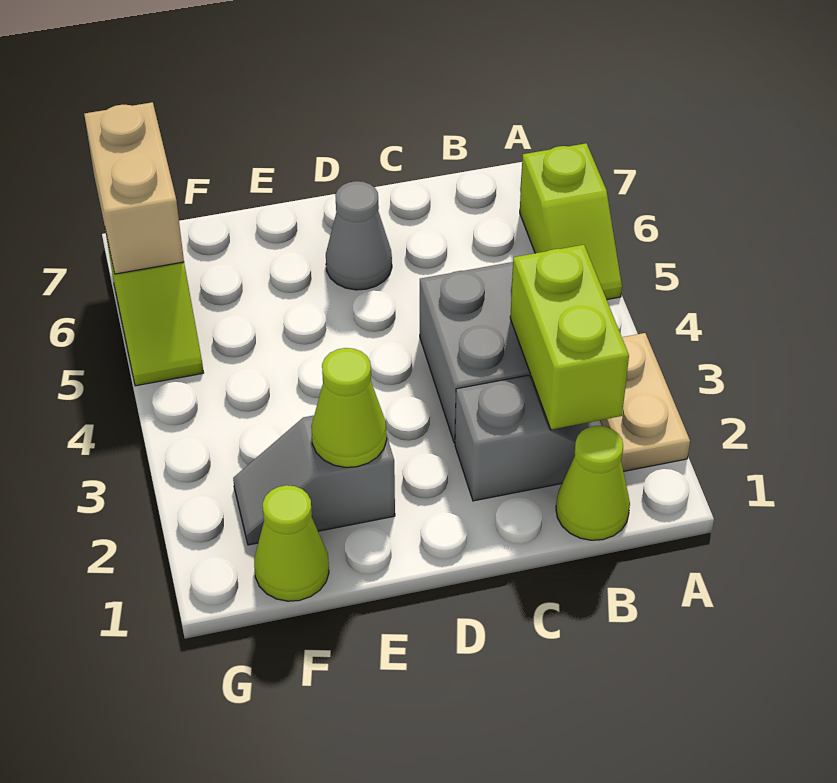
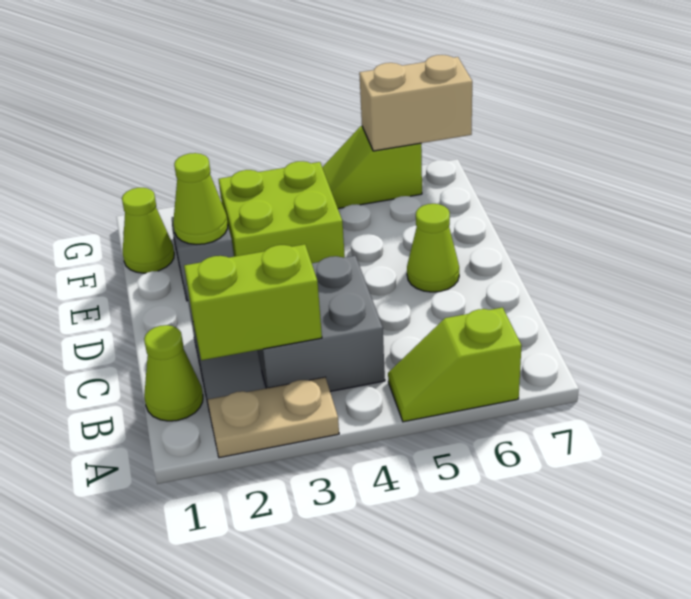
grey 1x1 cone [326,181,392,290] -> lime 1x1 cone [407,204,459,292]
none -> lime 2x2 brick [219,161,345,263]

